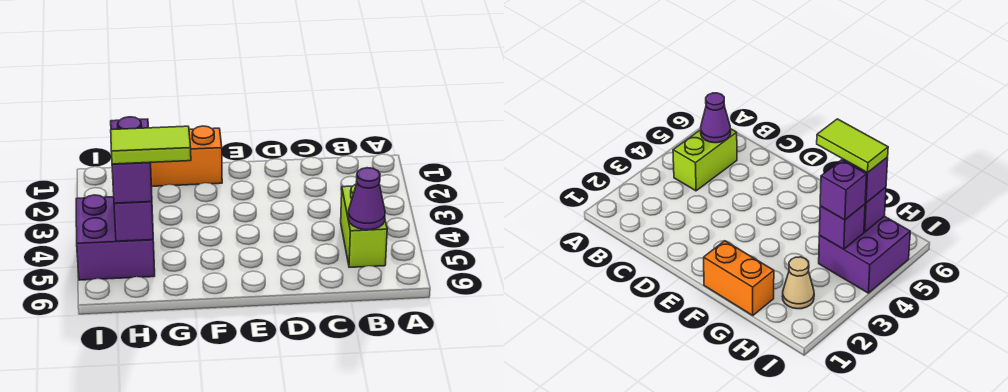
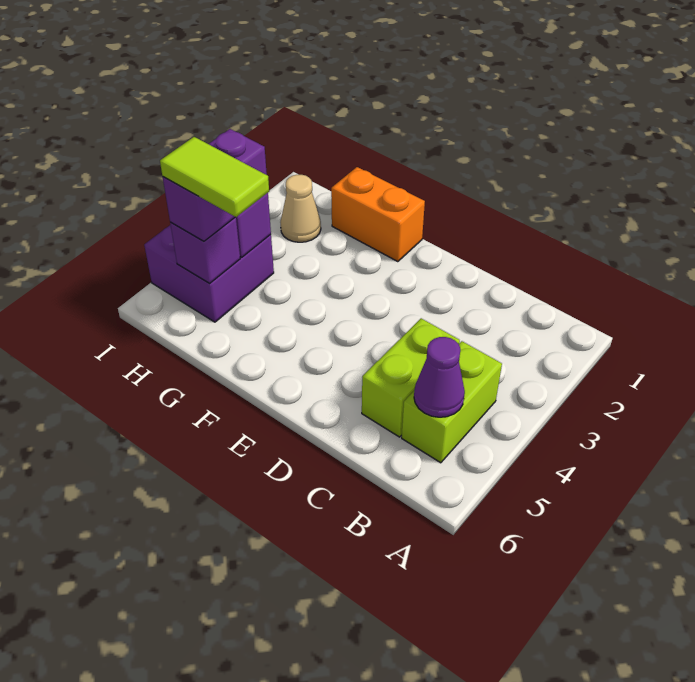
none -> lime 1x2 brick [362,318,460,437]

